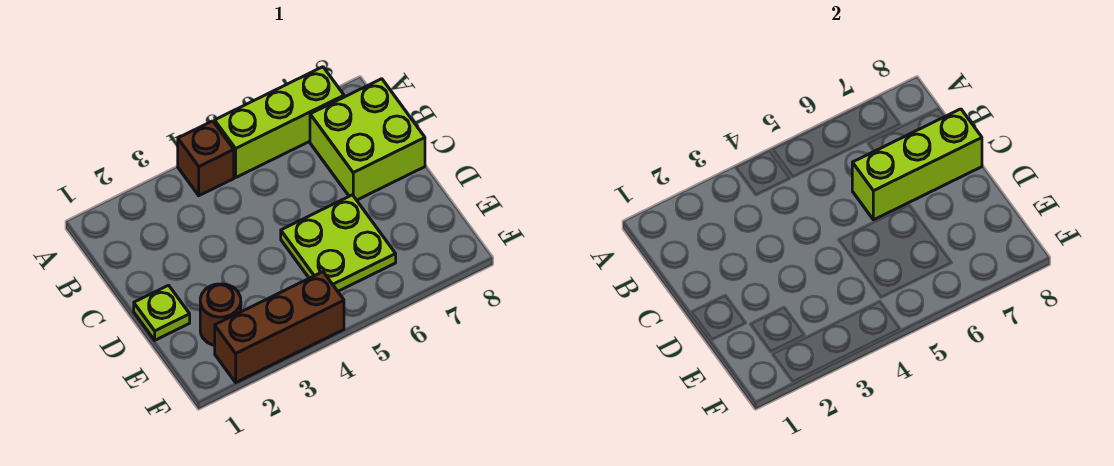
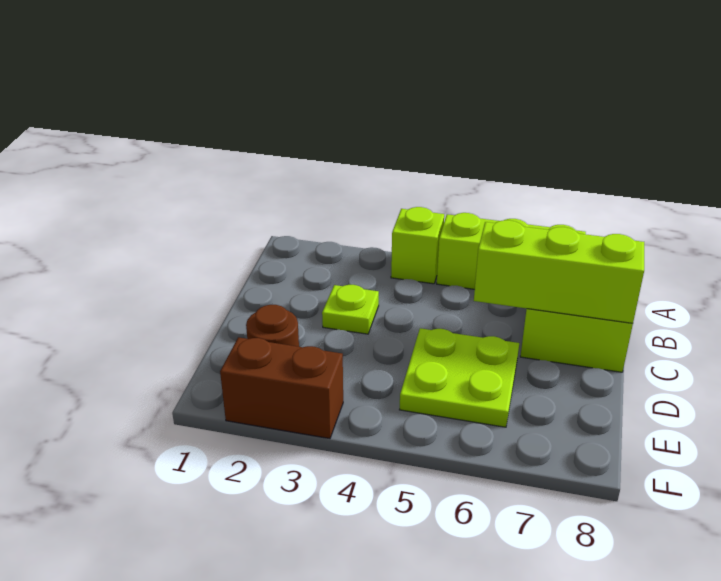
brown 1x1 brick [178,121,234,196] -> lime 1x1 brick [391,207,444,284]
lime 1x1 plate [134,285,190,340] -> lime 1x1 plate moved to [322,285,379,334]
brown 1x3 brick [215,272,344,382] -> brown 1x2 brick [220,337,343,439]

